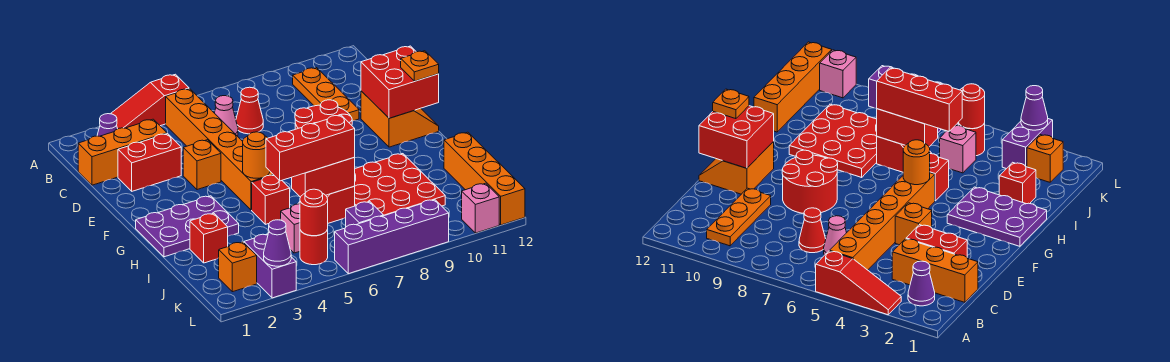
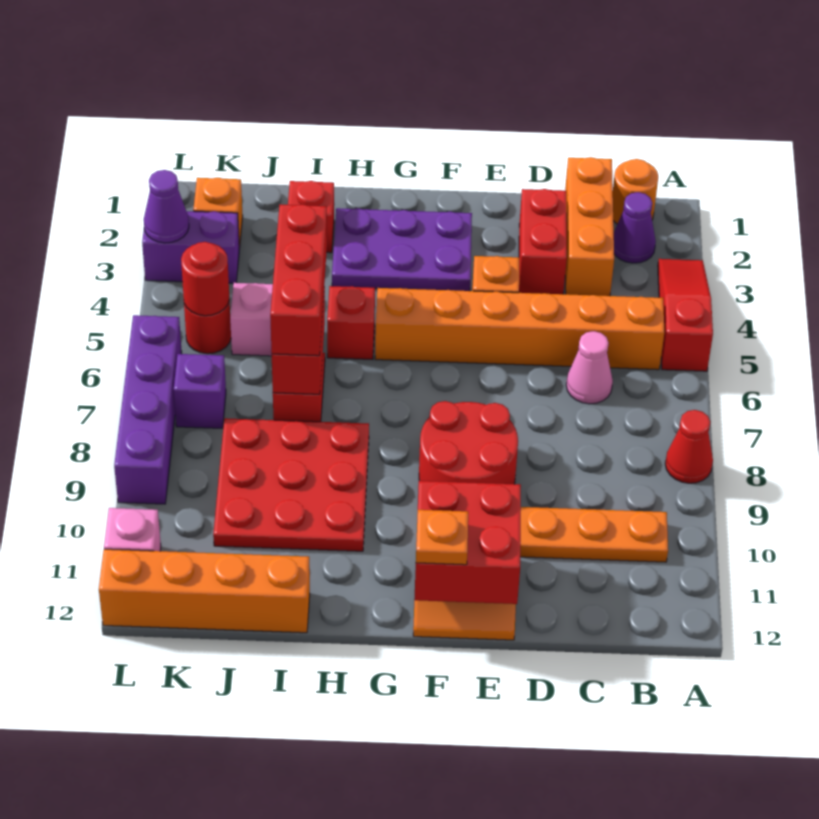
red 1x1 cone [236,87,263,134] -> red 1x1 cone moved to [665,410,713,483]
purple 2x3 plate [136,196,239,257] -> purple 2x3 plate turned to [332,208,472,291]
orange 1x1 round brick [243,132,270,178] -> orange 1x1 round brick moved to [613,159,658,224]

